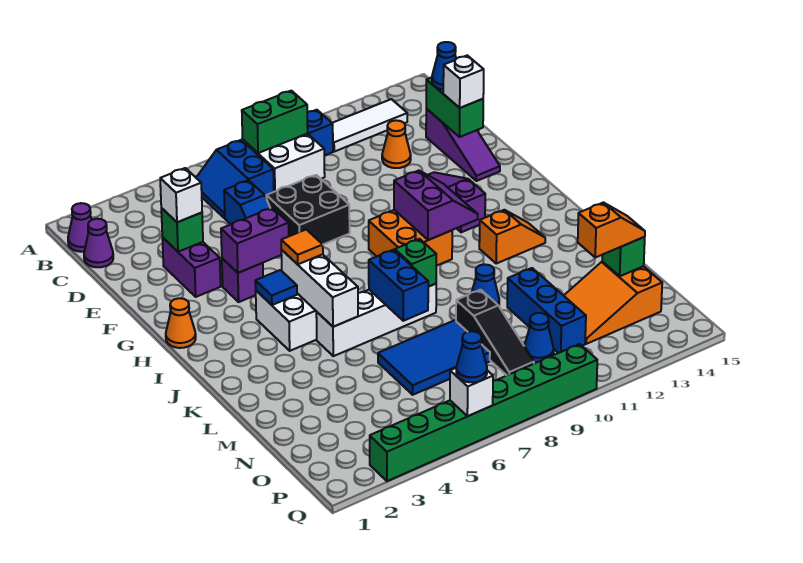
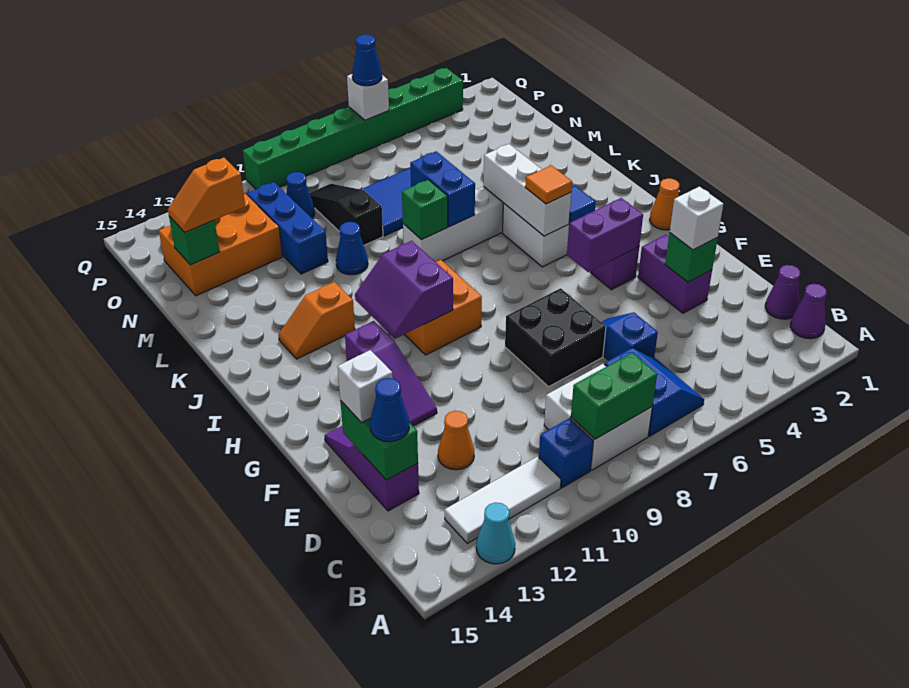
none -> cyan 1x1 cone [476,502,515,564]
orange 2x3 slope [564,262,662,344] -> orange 2x3 brick [159,194,282,296]

